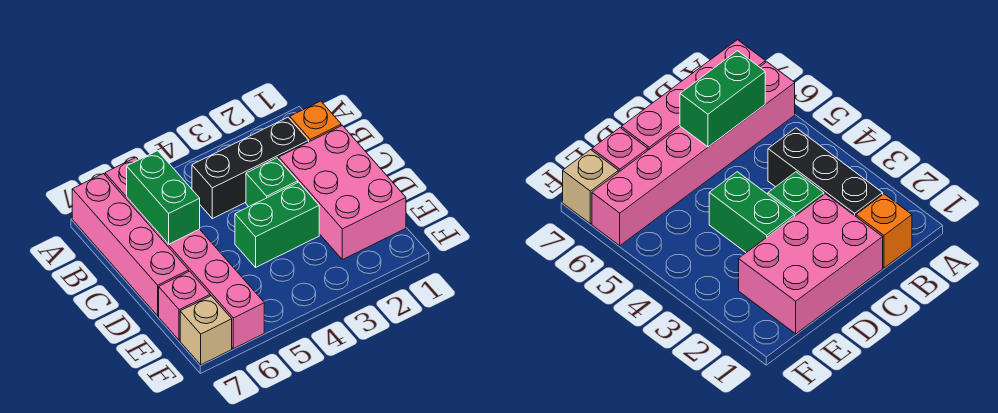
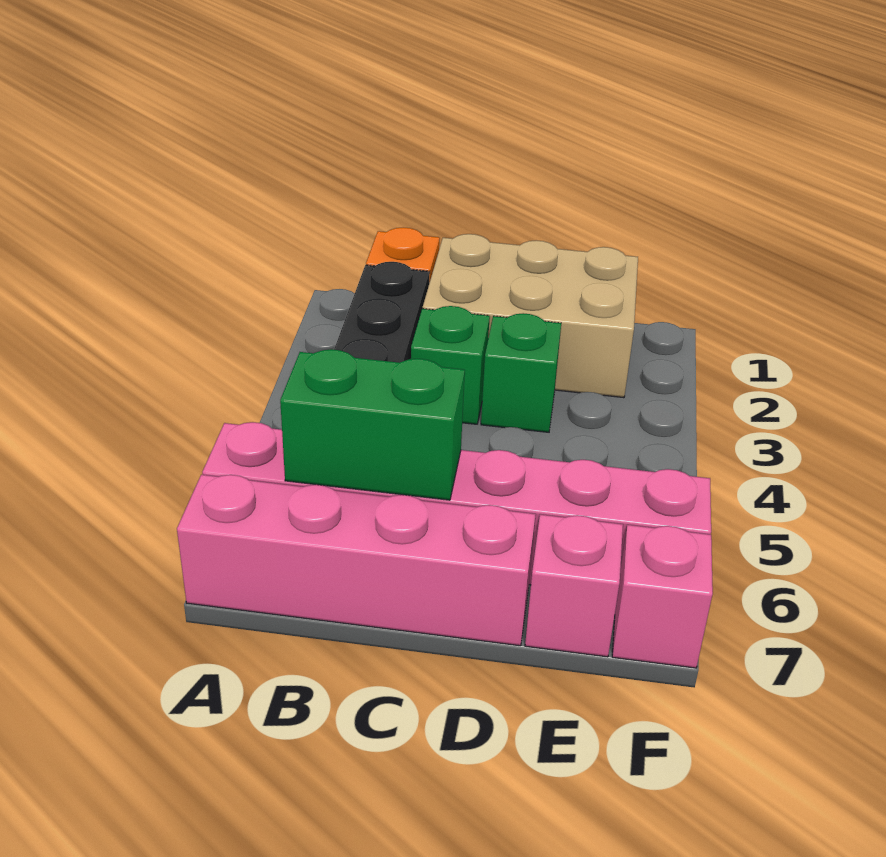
pink 2x3 brick [279,126,406,260] -> tan 2x3 brick [423,234,638,398]
green 1x2 brick [235,182,319,267] -> green 1x1 brick [481,313,561,432]
tan 1x1 brick [180,296,232,365] -> pink 1x1 brick [612,525,713,668]

